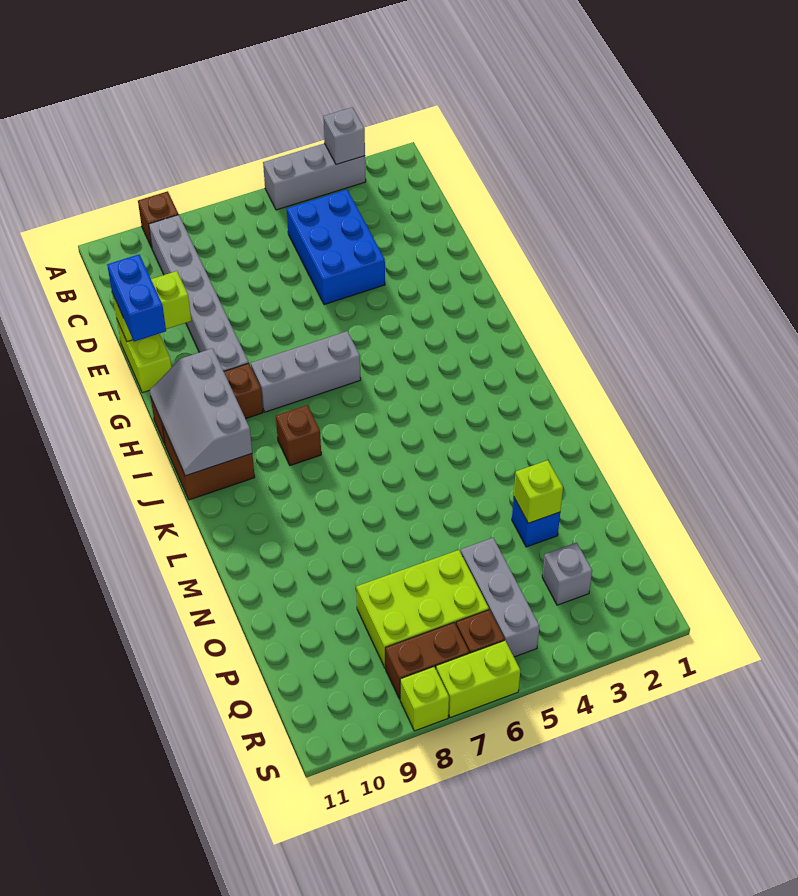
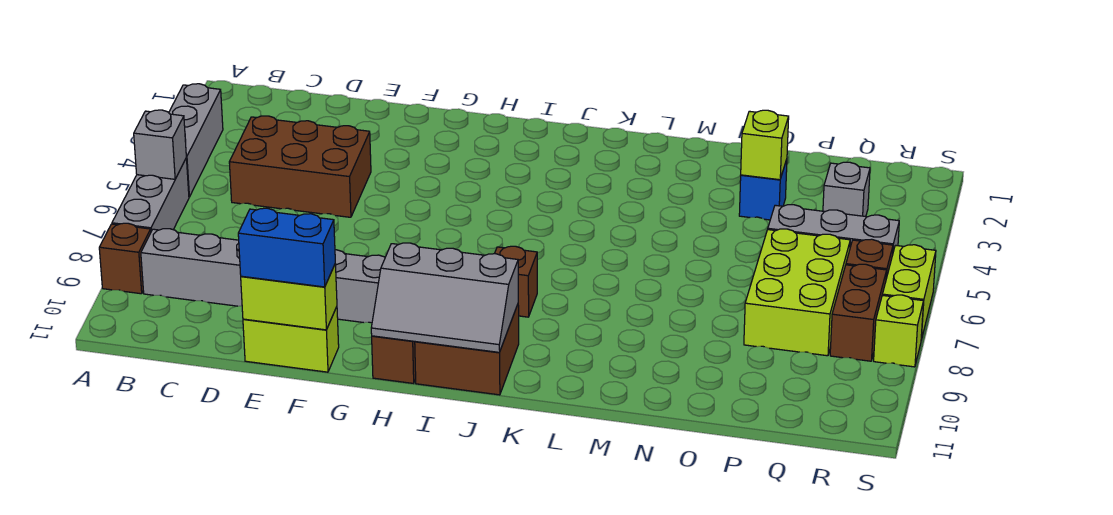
grey 1x1 brick [323,107,365,165] -> grey 1x1 brick moved to [134,110,186,179]
blue 2x3 brick [287,190,385,305] -> brown 2x3 brick [229,116,371,217]
lime 1x2 brick [112,271,191,342] -> lime 1x2 brick turned to [241,264,337,330]
grey 1x3 brick [251,331,361,412] -> grey 1x3 brick moved to [112,158,189,231]

